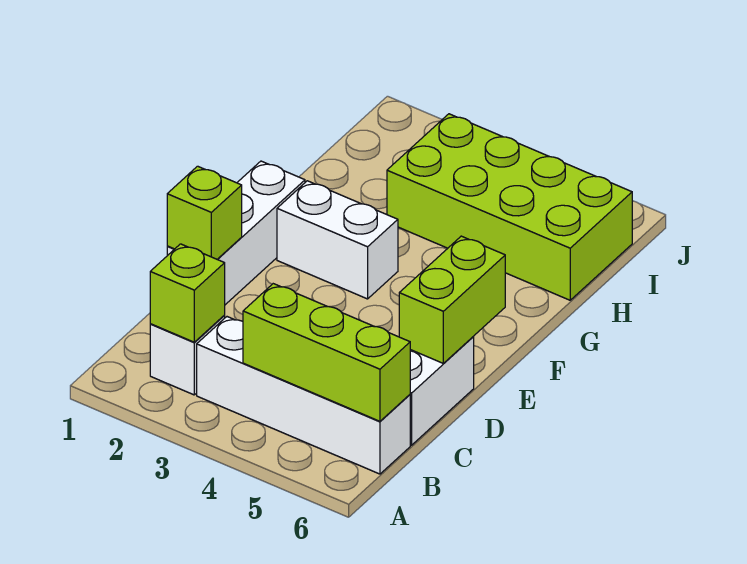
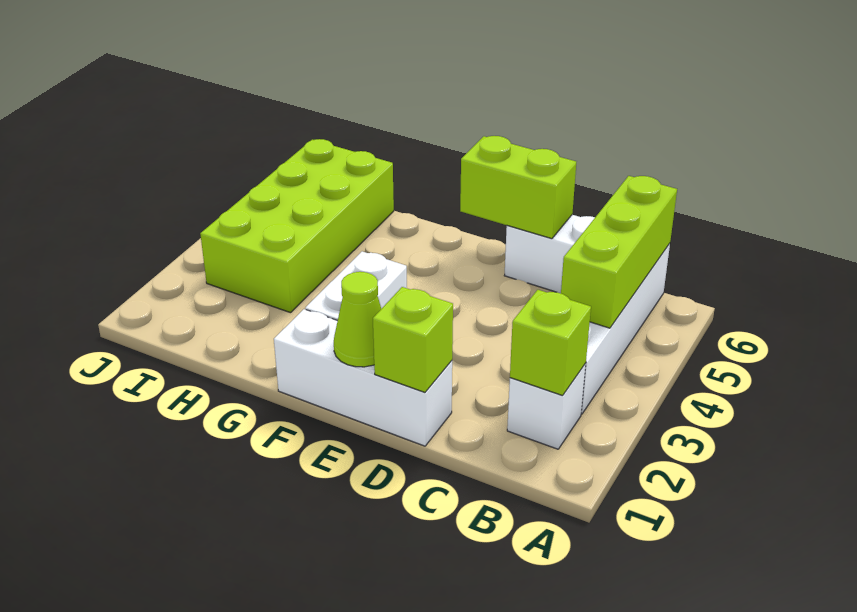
none -> lime 1x1 cone [334,272,381,367]

